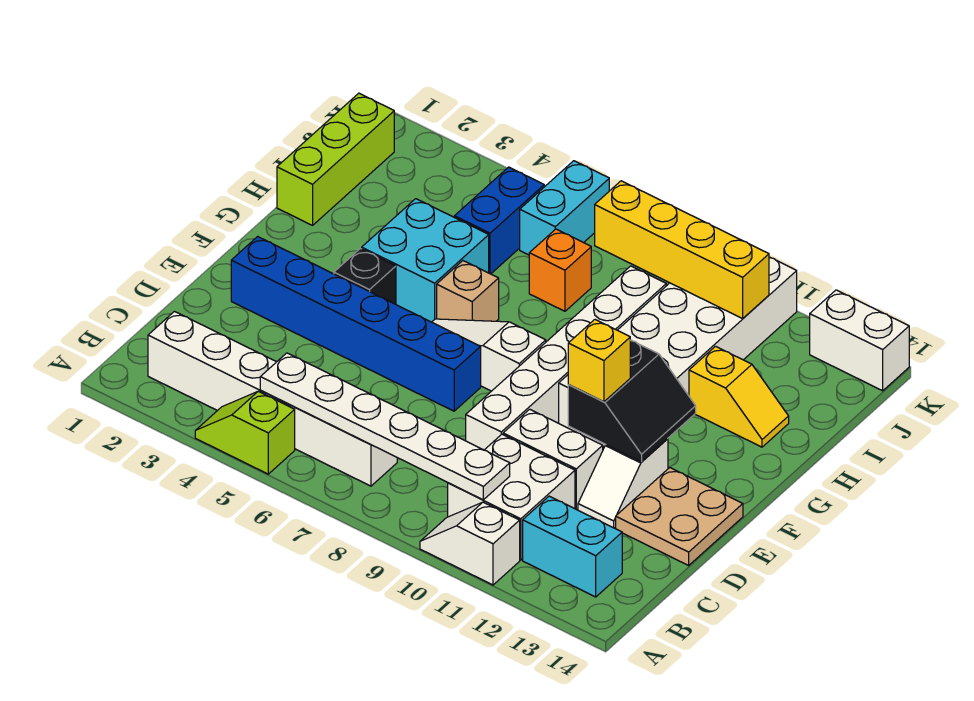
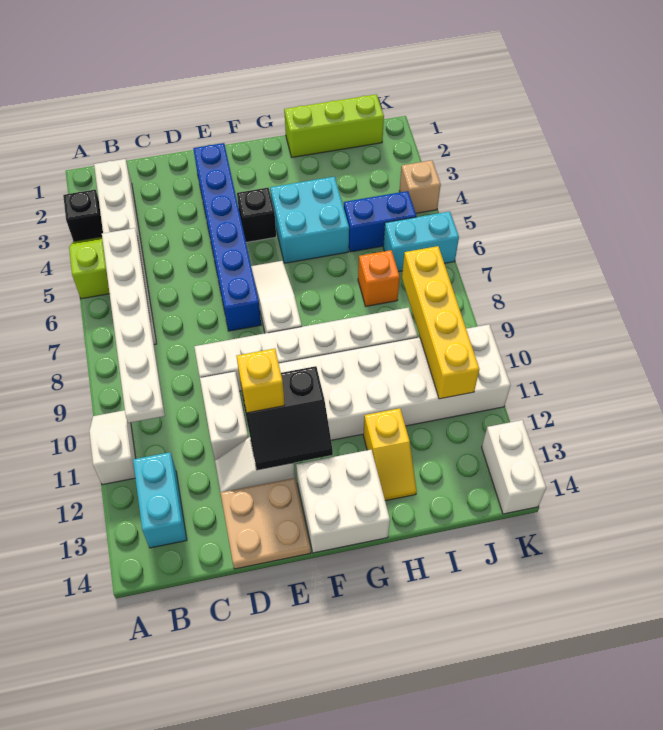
none -> black 1x1 brick [63,190,103,241]
white 2x2 brick [448,434,575,560] -> white 2x2 brick moved to [296,450,390,553]
tan 1x1 brick [437,261,499,321] -> tan 1x1 brick moved to [400,160,441,213]

